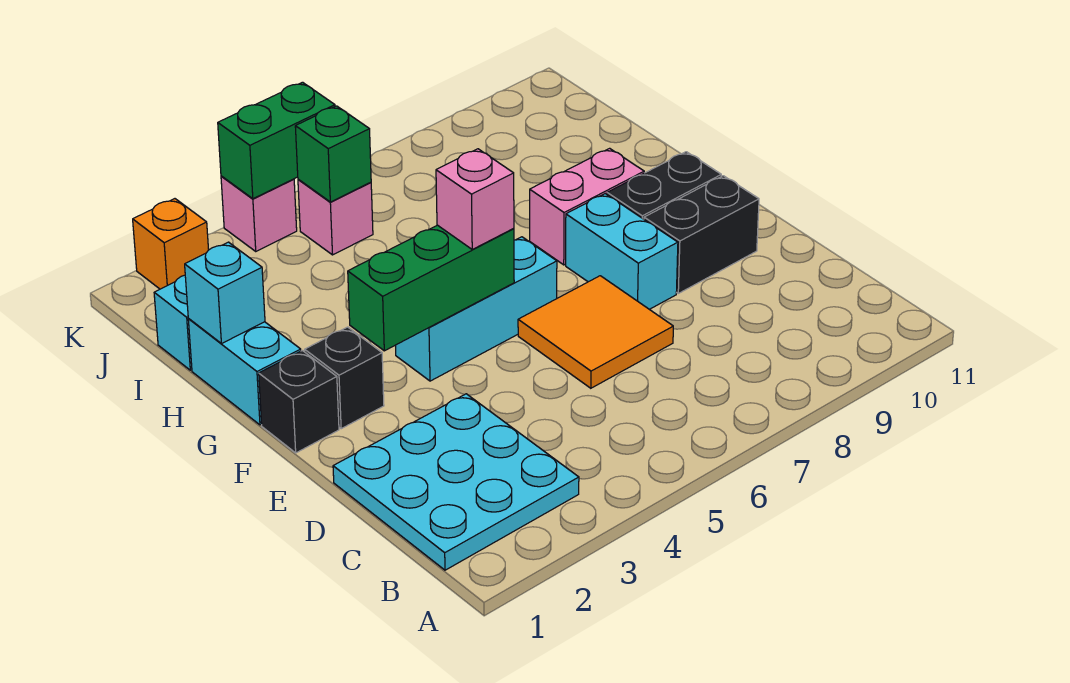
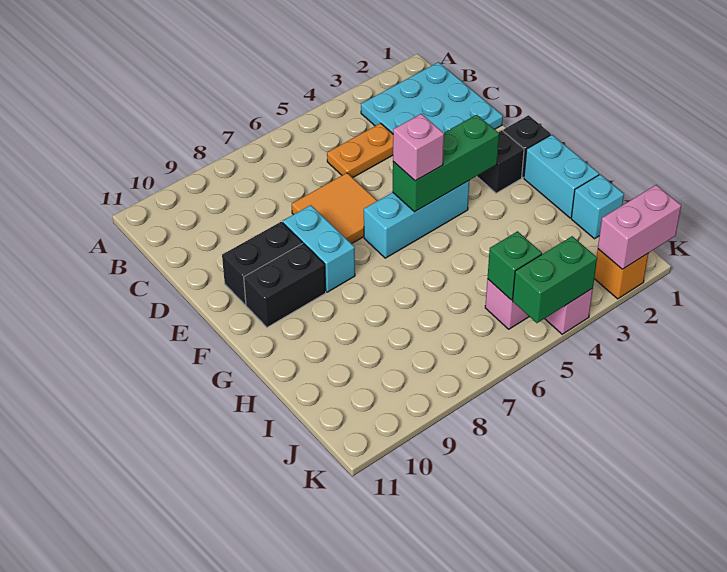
none -> orange 1x2 plate [327,123,393,178]
pink 1x2 brick [530,148,644,265] -> pink 1x2 brick moved to [598,185,681,269]
cyan 1x1 brick [185,242,265,344] -> none

